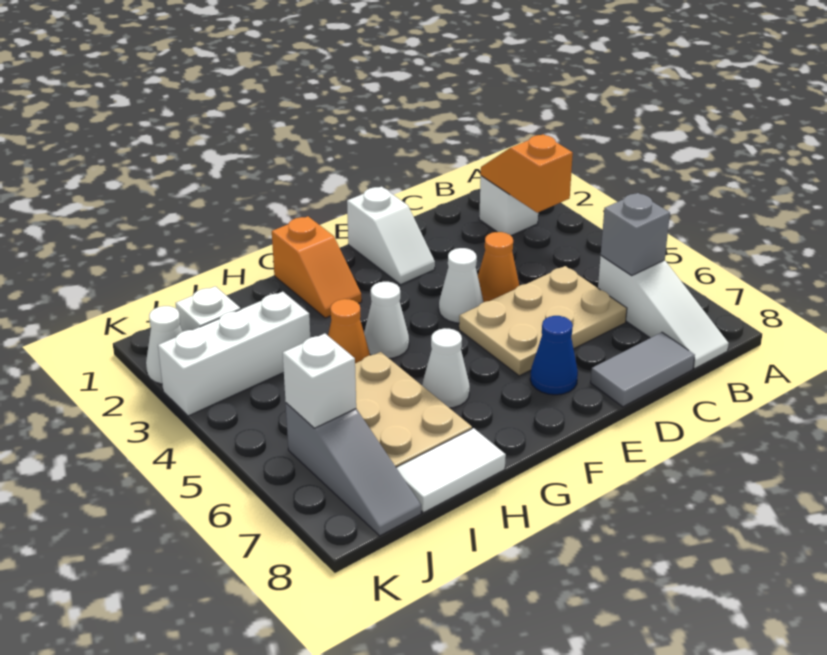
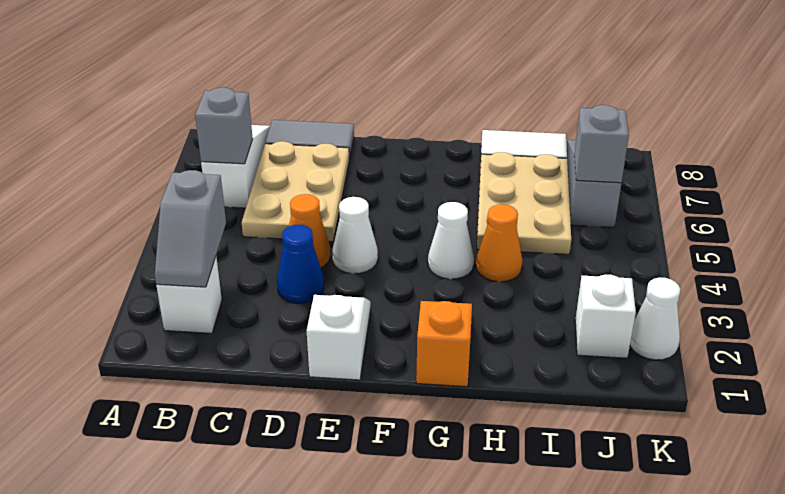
orange 1x2 slope [481,134,573,213] -> grey 1x2 slope [155,170,226,287]
tan 2x3 plate [459,266,627,376] -> tan 2x3 plate turned to [242,141,349,242]
blue 1x1 cone [530,316,578,395] -> blue 1x1 cone moved to [277,225,324,303]
white 1x1 cone [422,328,470,408] -> none
white 1x3 brick [158,292,310,416] -> none
white 1x1 brick [283,334,356,428] -> grey 1x1 brick [574,105,629,183]

